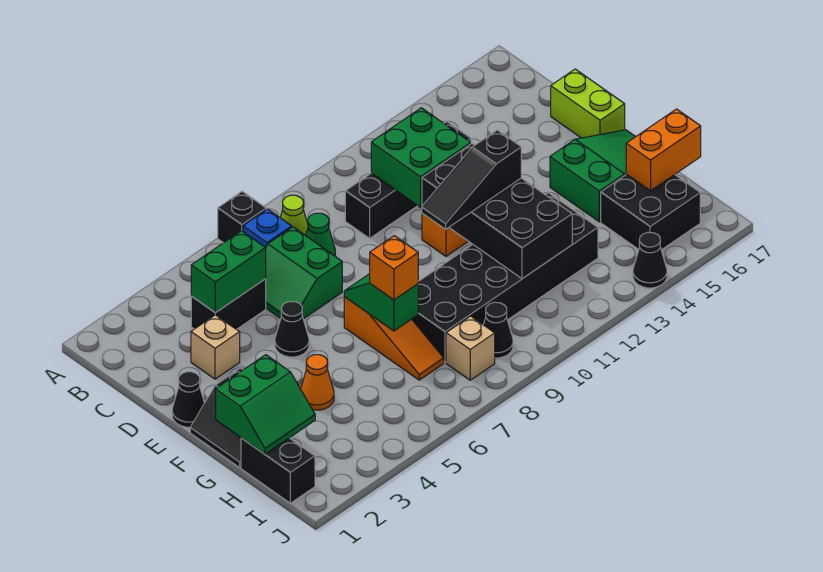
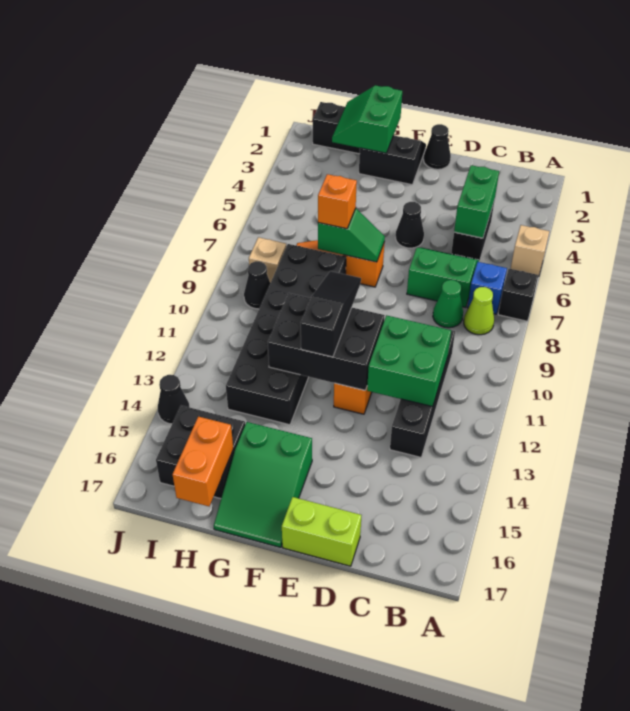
tan 1x1 brick [191,315,240,379] -> tan 1x1 brick moved to [511,225,549,277]
black 2x4 brick [422,144,572,279] -> black 2x3 brick [268,293,385,390]
orange 1x1 cone [301,355,334,410] -> none

